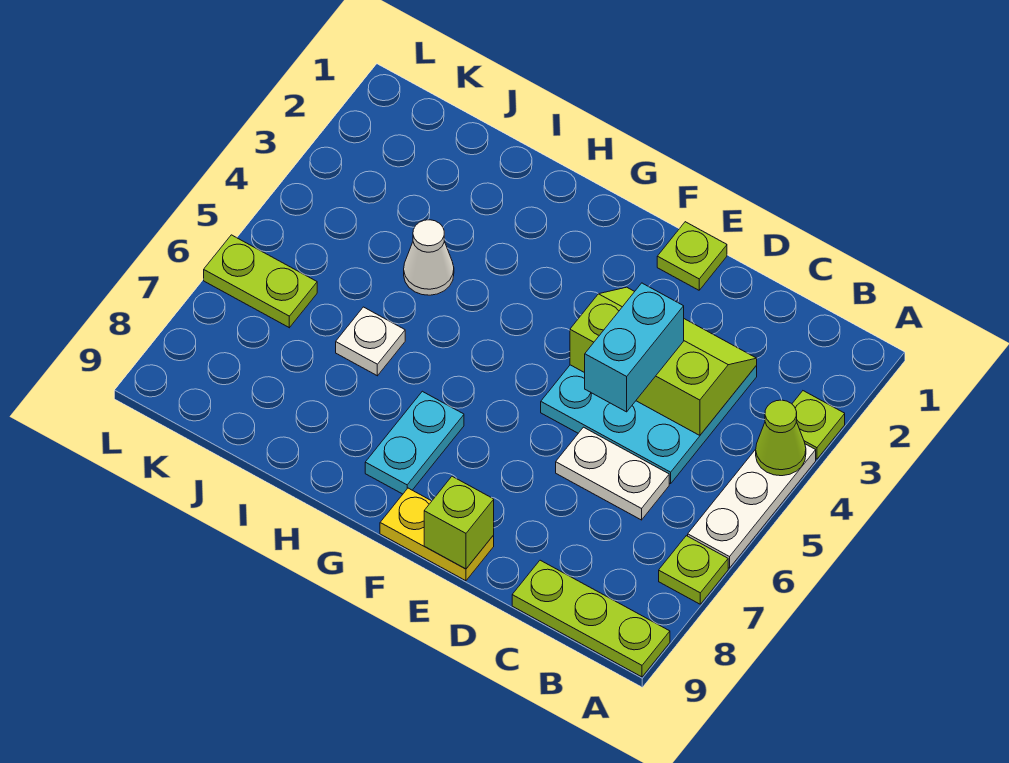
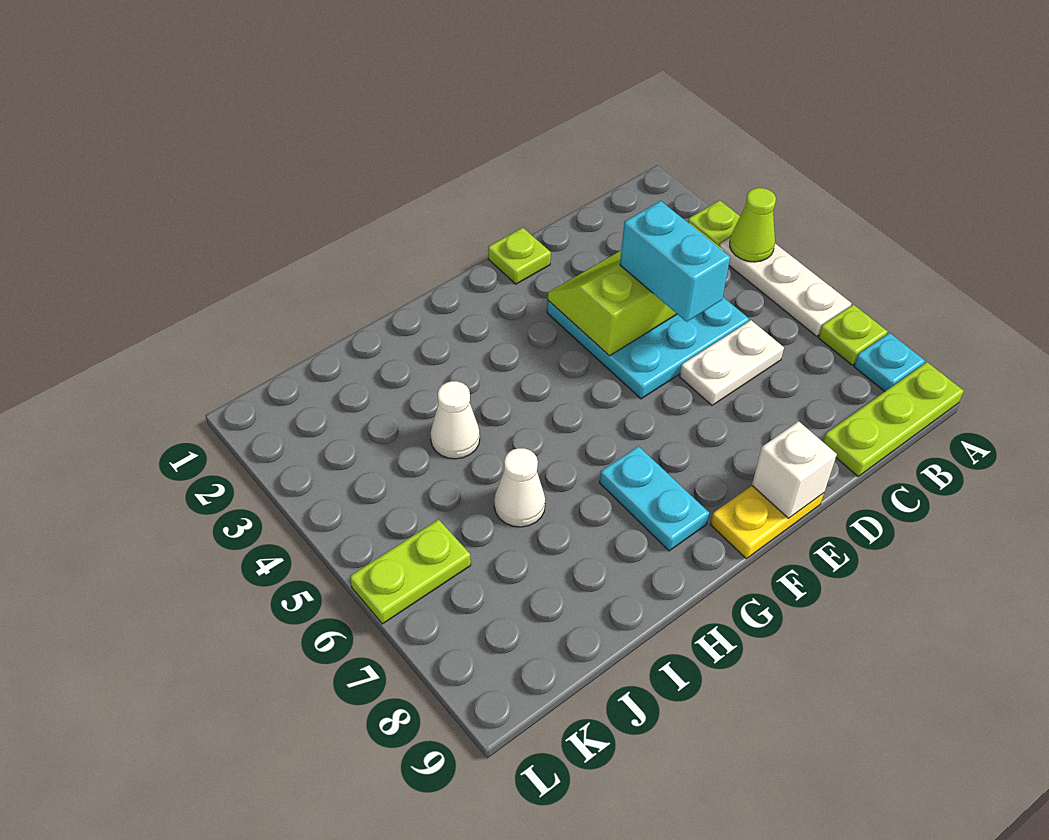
none -> cyan 1x1 plate [854,333,925,392]
lime 1x1 brick [424,476,494,569] -> white 1x1 brick [752,421,837,519]
white 1x1 plate [336,307,405,376] -> white 1x1 cone [494,448,545,527]

